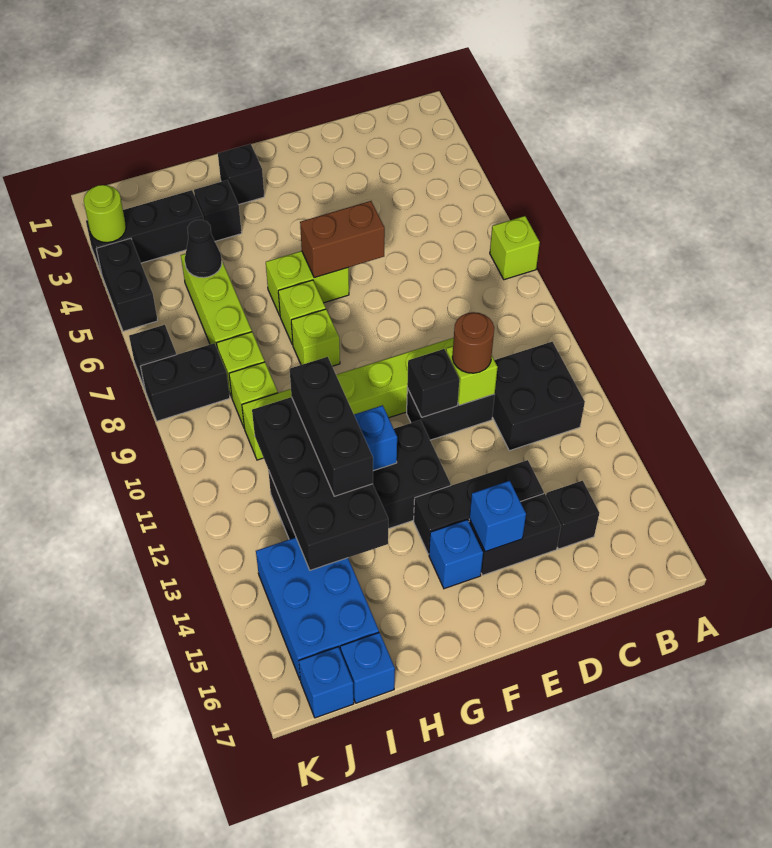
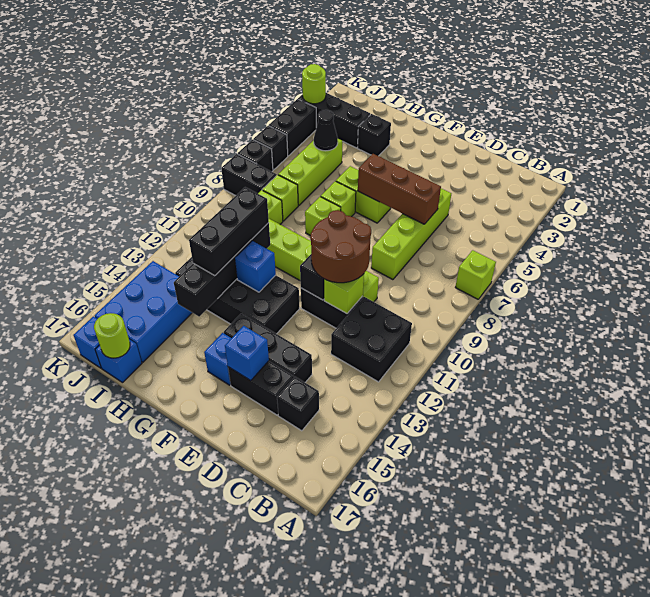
none -> lime 1x4 brick [371,189,451,280]
brown 1x1 round brick [452,312,494,373] -> brown 2x2 round brick [310,210,371,283]
brown 1x2 brick [300,201,385,278] -> brown 1x3 brick [358,154,441,224]
black 1x1 brick [218,144,264,205] -> black 1x1 brick moved to [253,126,288,170]
black 2x4 brick [252,397,388,570] -> black 1x4 brick [174,223,270,316]
none -> lime 1x1 round brick [94,313,130,358]

